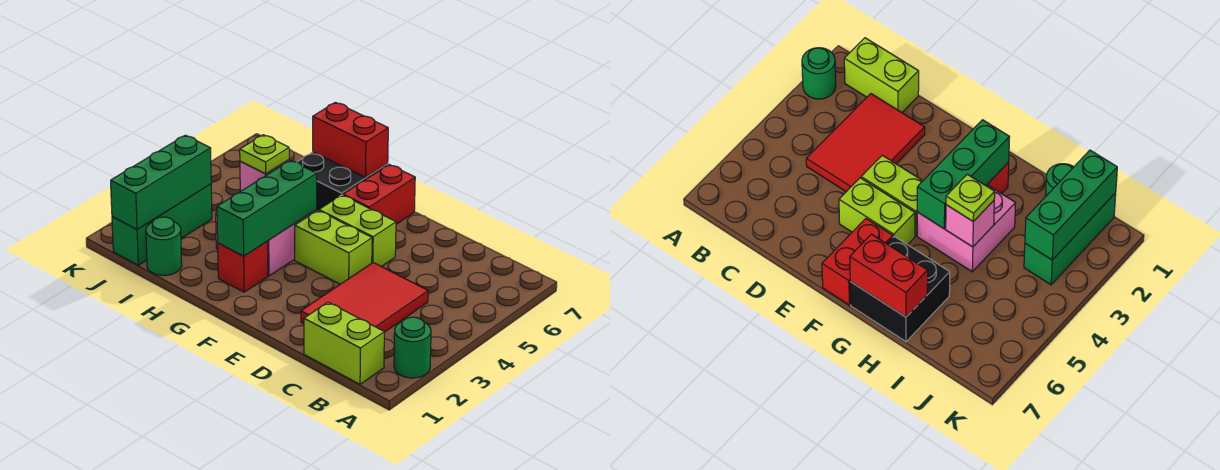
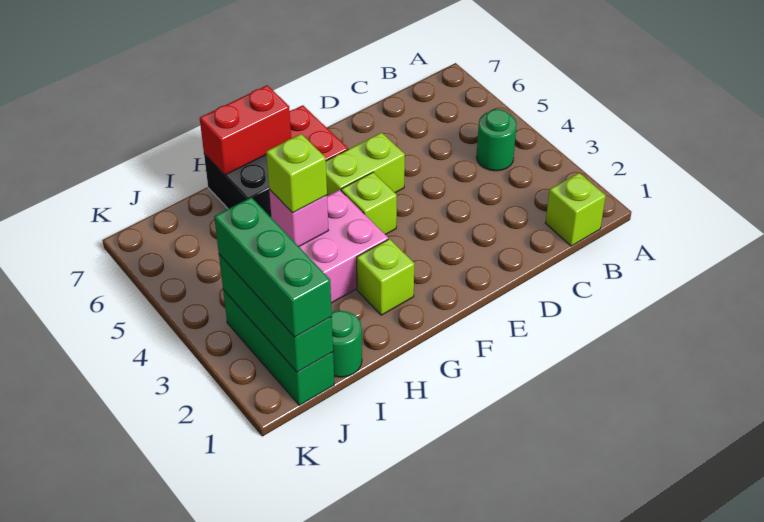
green 1x1 round brick [394,317,431,378] -> green 1x1 round brick moved to [476,109,517,171]
lime 1x2 brick [304,302,384,384] -> lime 1x1 brick [546,173,606,246]
red 2x3 tile [301,263,428,332] -> none
lime 1x2 brick [295,211,372,284] -> lime 1x1 brick [341,172,397,235]
red 1x1 brick [218,241,268,292] -> lime 1x1 brick [357,239,414,315]
green 1x3 brick [217,160,317,256] -> green 1x3 brick moved to [214,197,332,337]
lime 1x1 plate [240,135,289,174] -> lime 1x1 brick [266,134,327,213]

